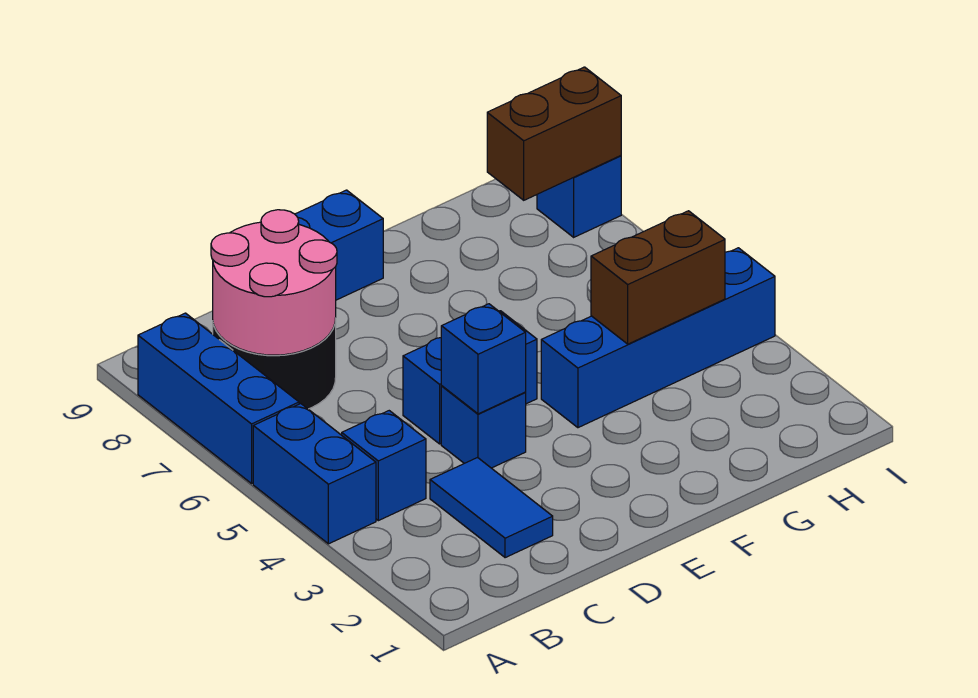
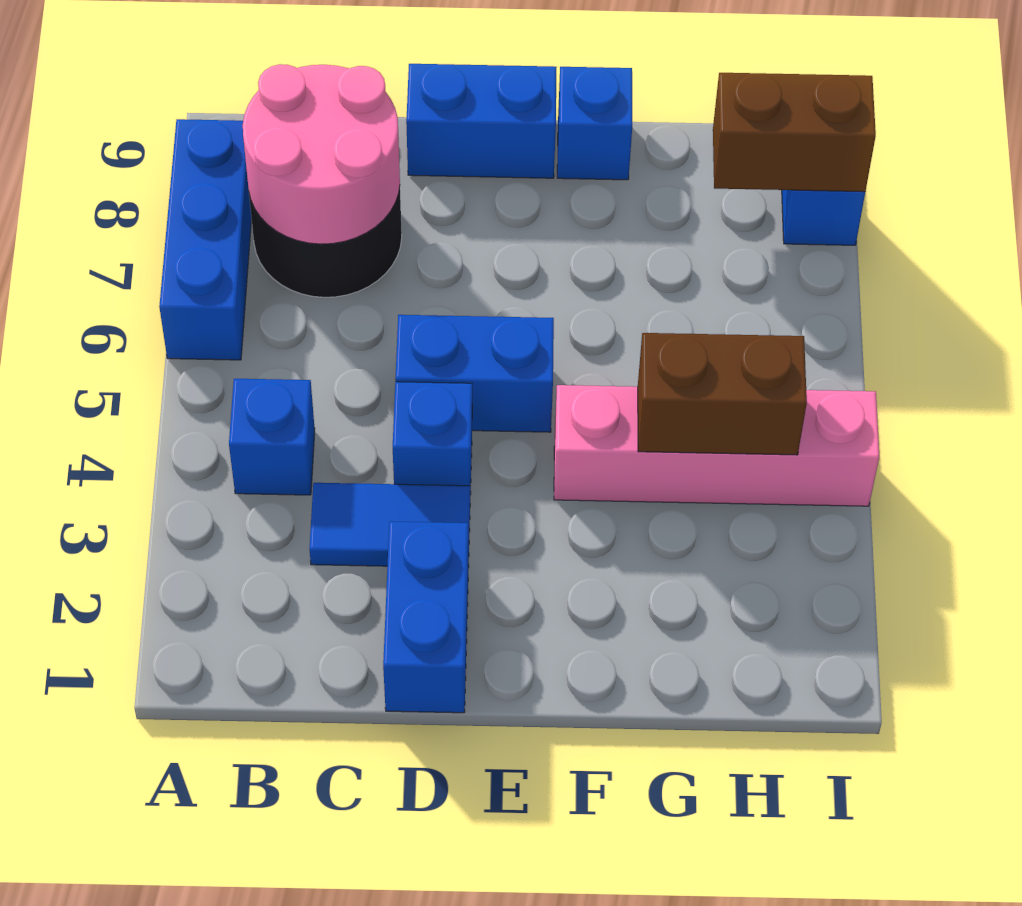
blue 1x2 brick [253,404,376,544] -> blue 1x2 brick moved to [383,521,468,713]
blue 1x2 tile [430,458,553,558] -> blue 1x2 tile turned to [310,483,470,568]
blue 1x1 brick [441,304,526,414] -> blue 1x1 brick moved to [557,67,632,180]
blue 1x4 brick [541,248,775,428] -> pink 1x4 brick [554,385,879,506]

